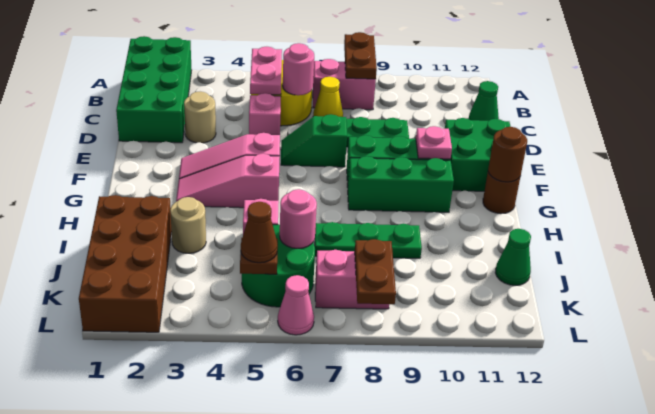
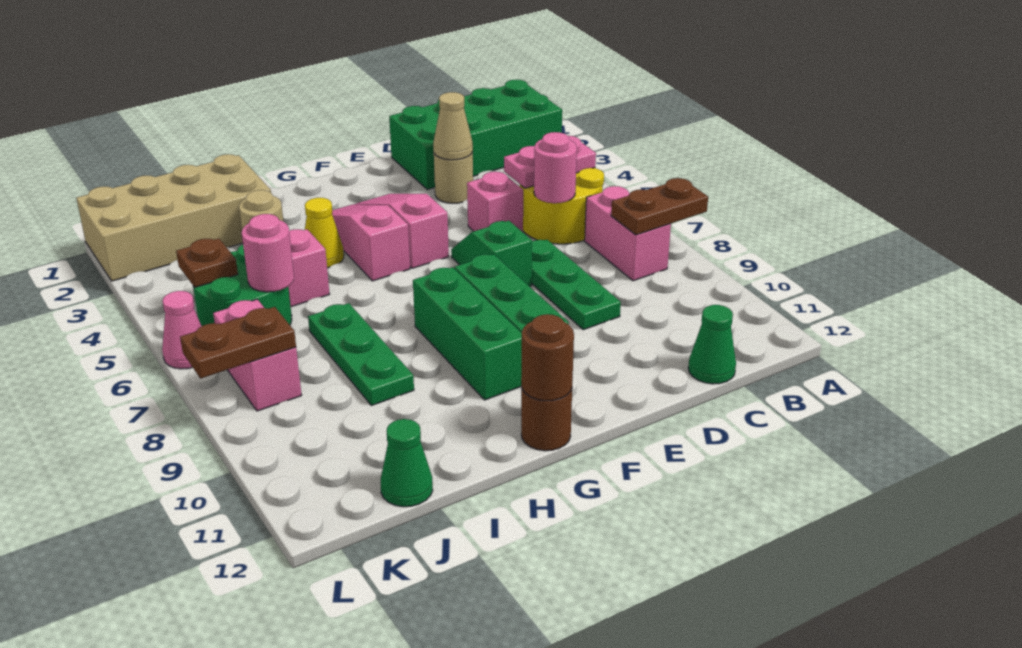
yellow 1x1 cone [313,77,343,117] -> yellow 1x1 cone moved to [305,198,344,268]
none -> tan 1x1 cone [433,92,473,160]
green 2x2 brick [445,118,511,191] -> none
pink 1x1 plate [416,126,452,159] -> none
brown 2x4 brick [79,195,172,332] -> tan 2x4 brick [76,154,271,281]
brown 1x1 cone [241,202,278,263] -> none

